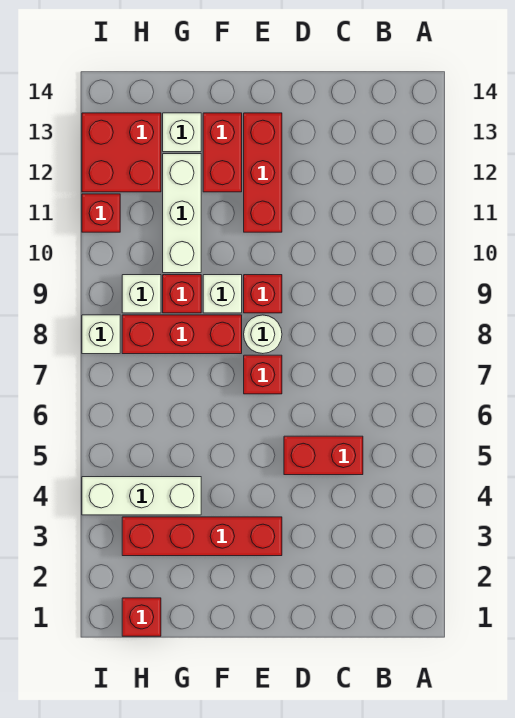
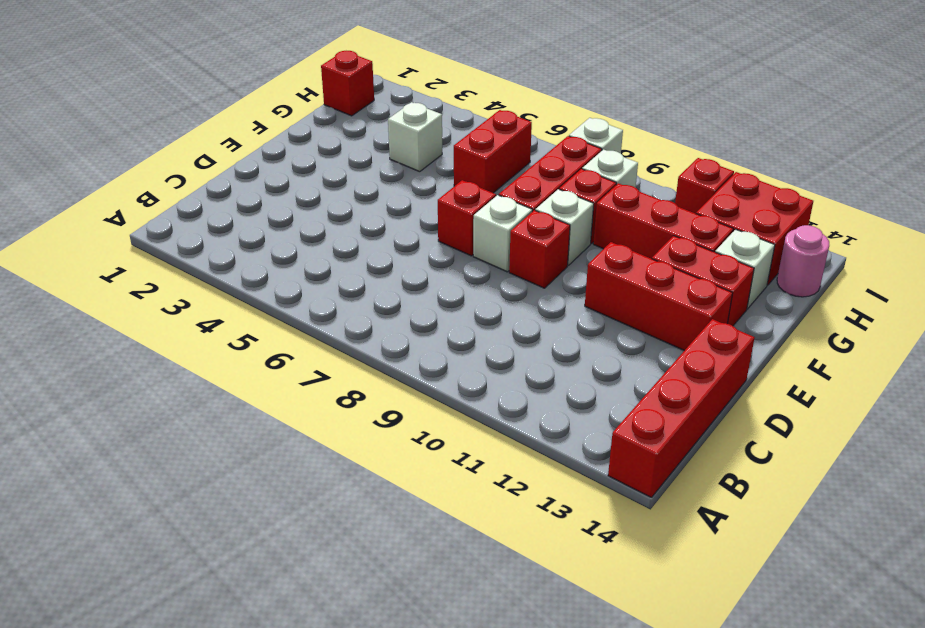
red 1x2 brick [284,436,363,475] -> red 1x2 brick moved to [454,110,532,193]
red 1x4 brick [122,517,282,556] -> red 1x4 brick moved to [608,319,755,498]
white 1x1 round brick [244,315,282,354] -> white 1x1 brick [473,195,532,272]
white 1x3 brick [82,477,201,515] -> white 1x1 brick [388,102,442,172]
white 1x3 brick [163,154,201,273] -> red 1x3 brick [593,183,733,259]
none -> pink 1x1 round brick [777,225,829,297]

